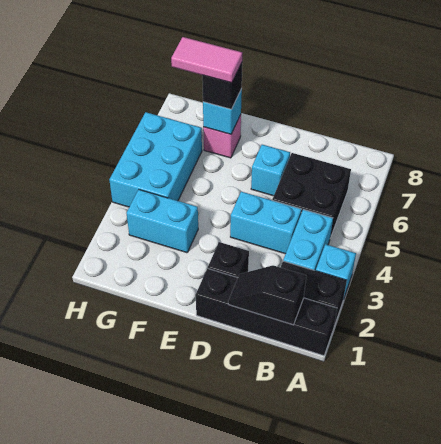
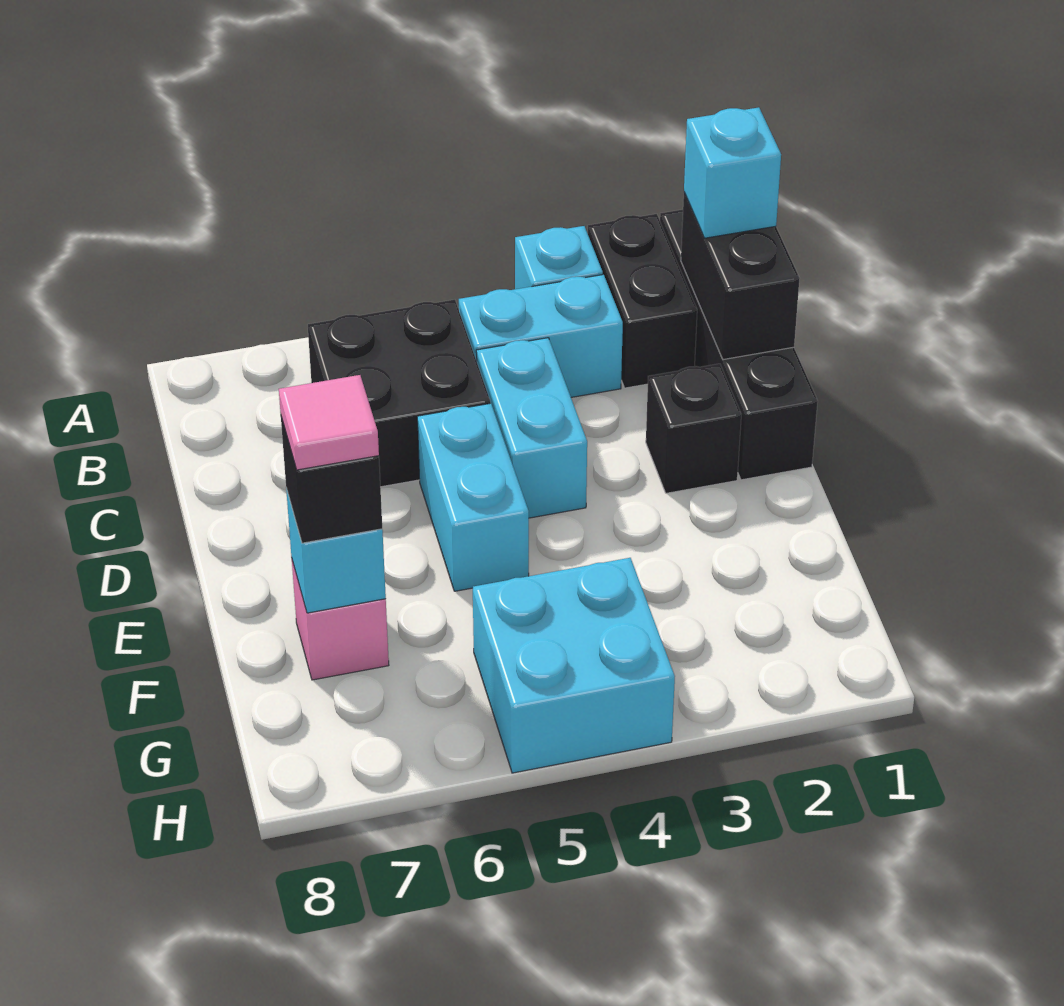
black 1x2 slope [228,265,306,325] -> black 1x2 brick [681,193,800,360]
cyan 1x1 brick [251,145,290,196] -> cyan 1x1 brick moved to [684,107,781,238]
cyan 1x2 brick [127,190,198,253] -> cyan 1x2 brick moved to [417,403,529,591]
pink 1x2 tile [171,37,242,83] -> pink 1x1 tile [279,375,379,470]
cyan 2x3 brick [109,112,202,207] -> cyan 2x2 brick [473,558,675,773]

